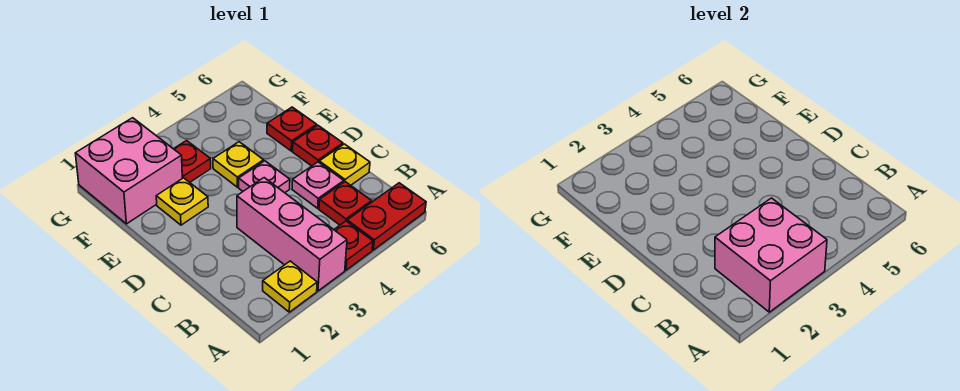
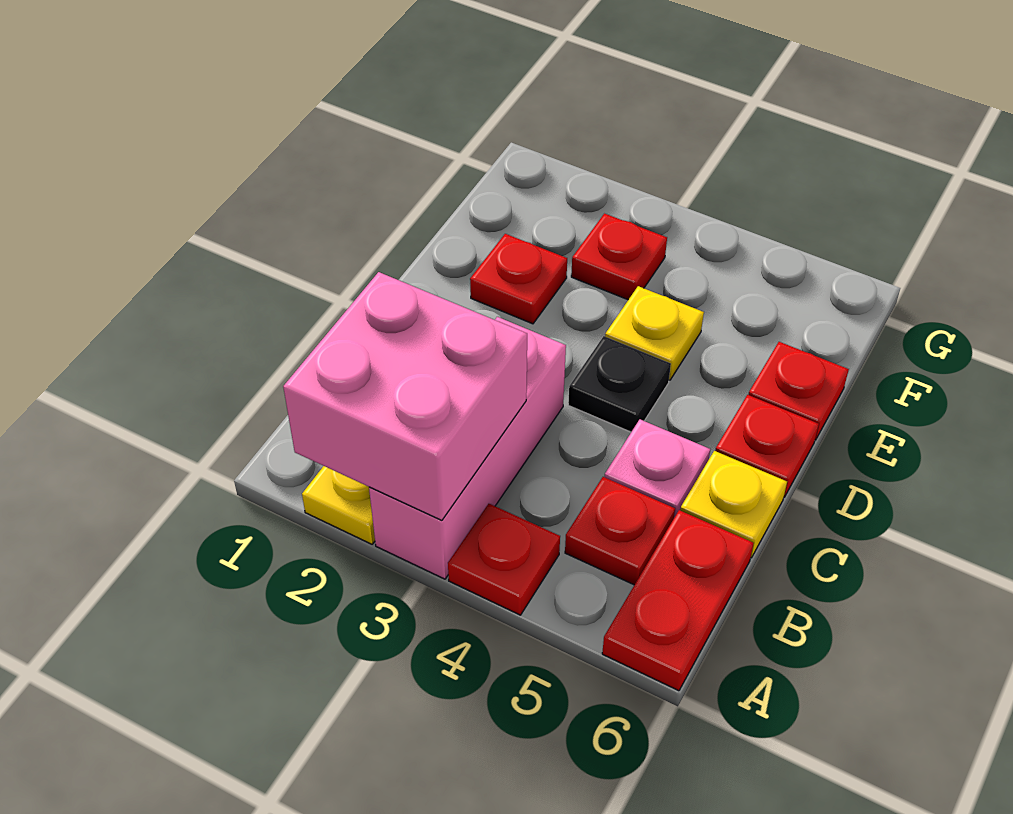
red 1x2 plate [347,183,426,250] -> red 1x2 plate turned to [602,510,754,691]
pink 1x1 plate [239,161,290,193] -> black 1x1 plate [568,336,671,432]
yellow 1x1 plate [156,178,208,225] -> red 1x1 plate [470,234,567,324]
pink 2x2 brick [75,118,182,224] -> none

